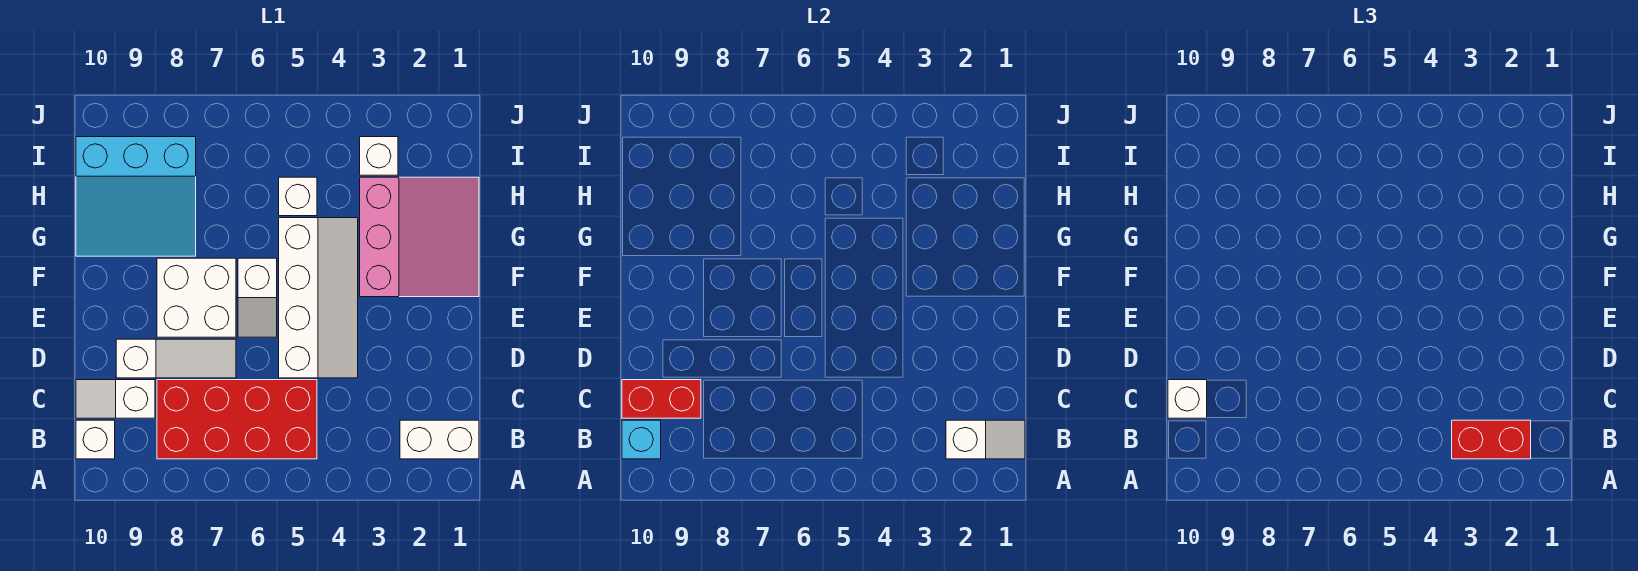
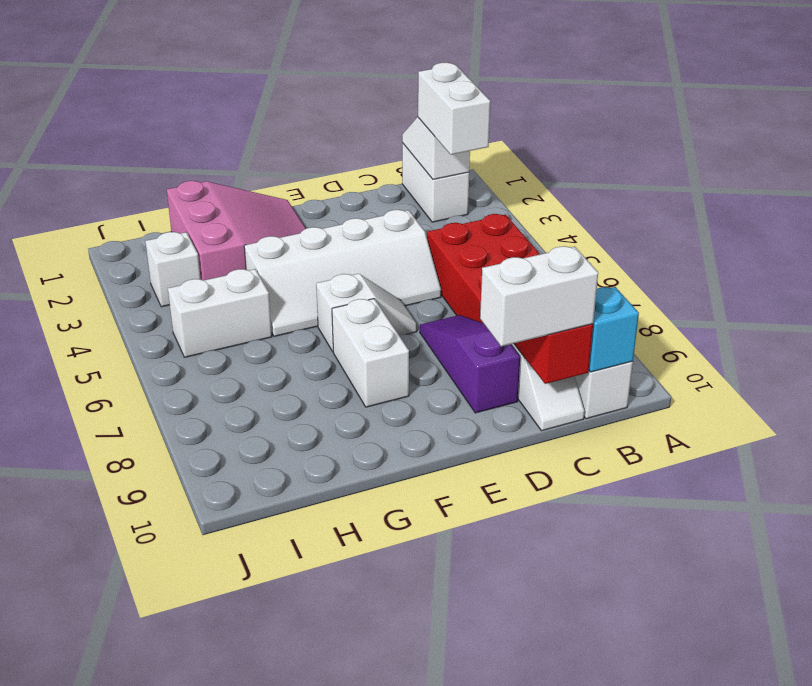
red 1x2 brick [1452,420,1531,459] -> white 1x2 brick [418,63,490,155]
white 1x1 brick [1168,380,1207,418] -> white 1x2 brick [480,246,598,346]
white 2x4 slope [279,218,358,378] -> white 2x4 slope turned to [244,210,441,336]
white 1x3 slope [116,339,236,378] -> purple 1x3 slope [420,315,520,413]
white 2x2 brick [157,258,236,337] -> white 1x2 brick [332,299,409,407]
pink 3x3 slope [360,177,479,297] -> pink 3x3 slope turned to [167,181,306,280]
cyan 3x3 slope [76,137,196,256] -> none
white 1x1 brick [279,177,317,216] -> white 1x2 brick [168,269,272,357]

